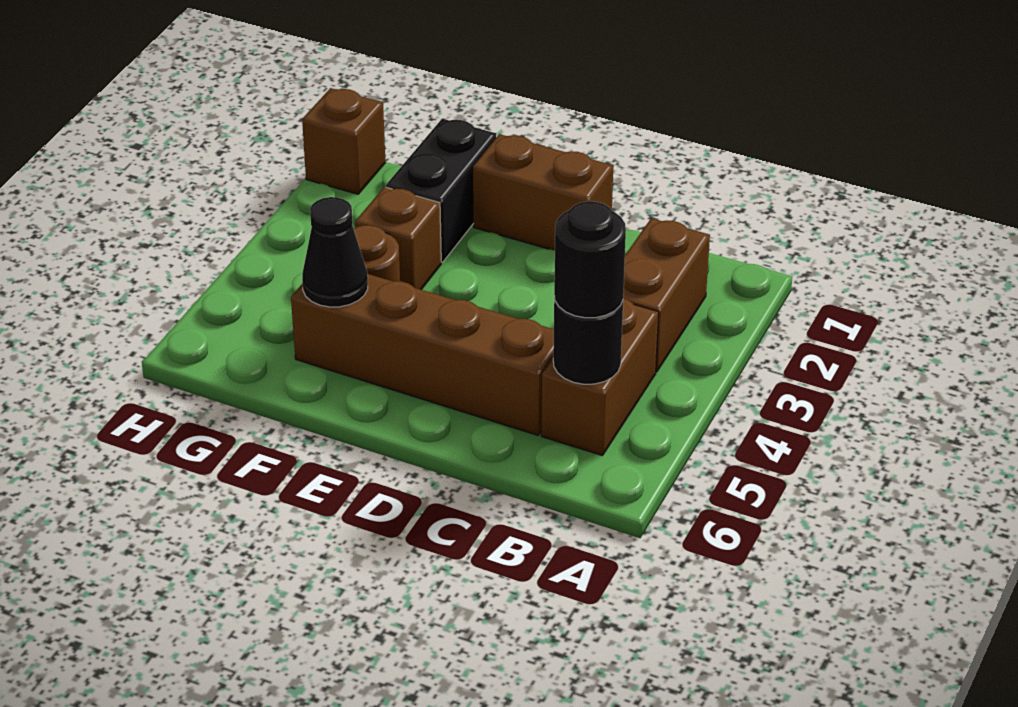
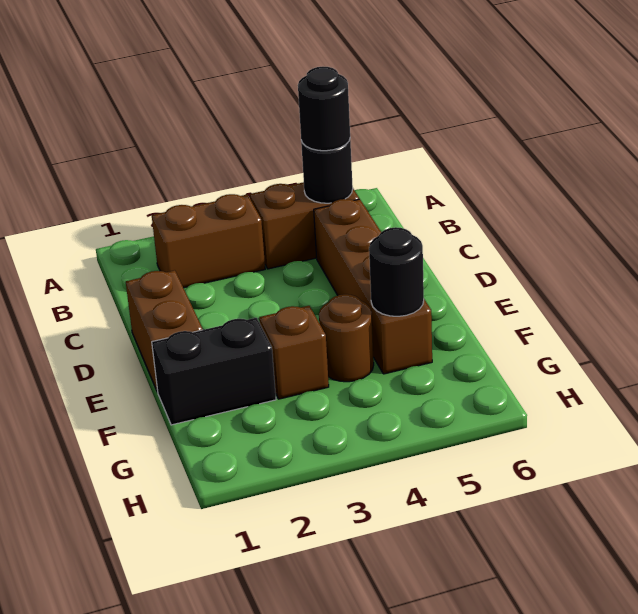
black 1x1 cone [302,197,368,307] -> black 1x1 round brick [369,227,424,316]
brown 1x1 brick [302,88,385,194] -> none

